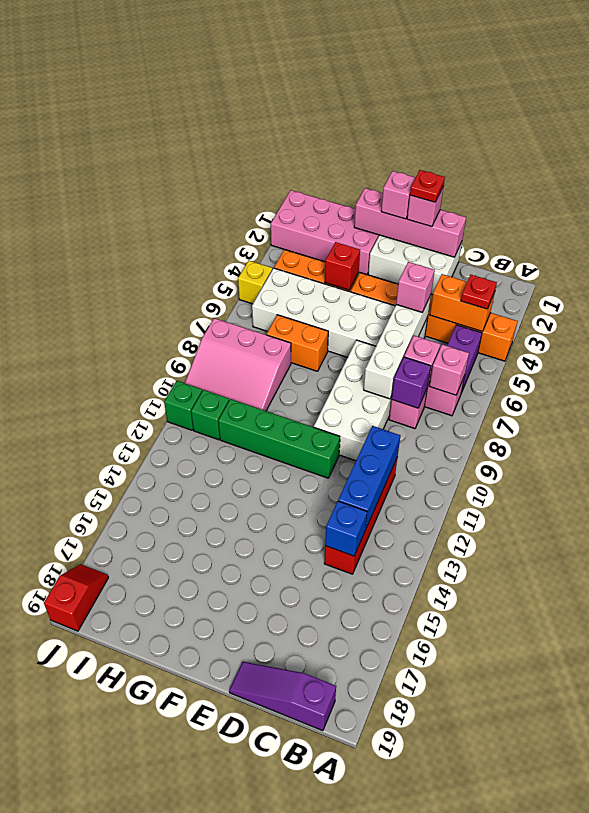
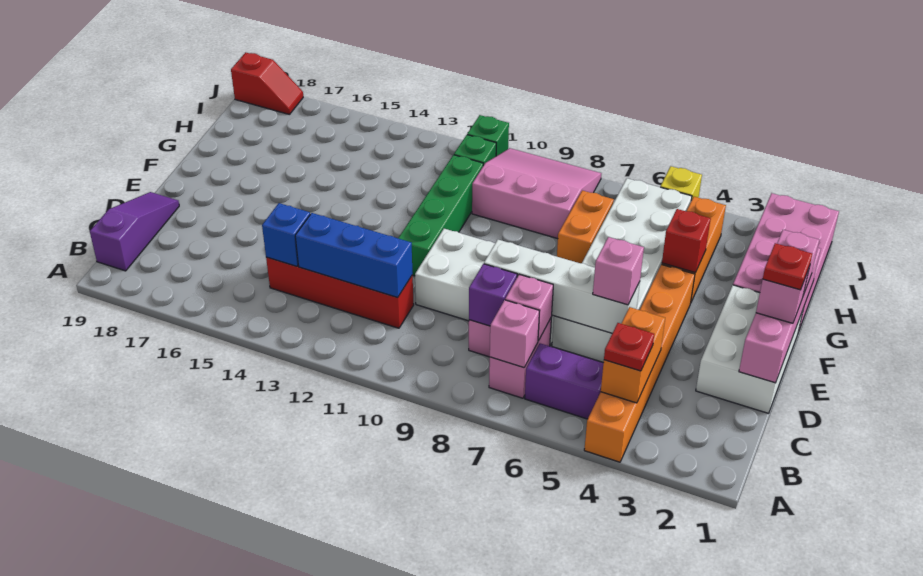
pink 3x3 slope [185,318,291,411] -> pink 3x3 slope turned to [472,148,602,239]

